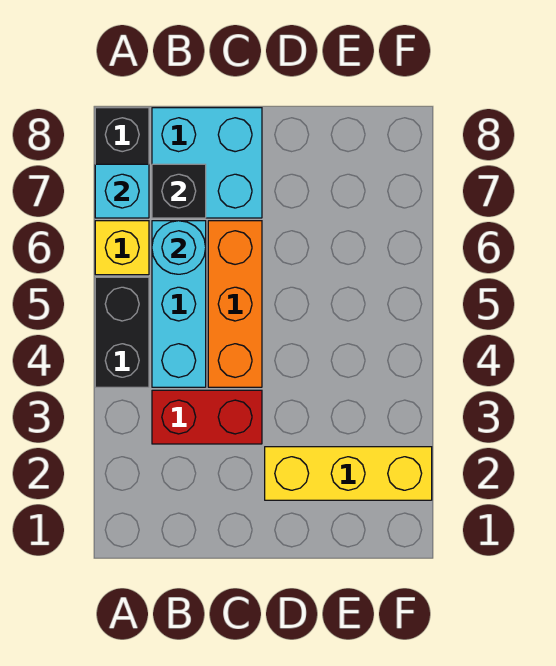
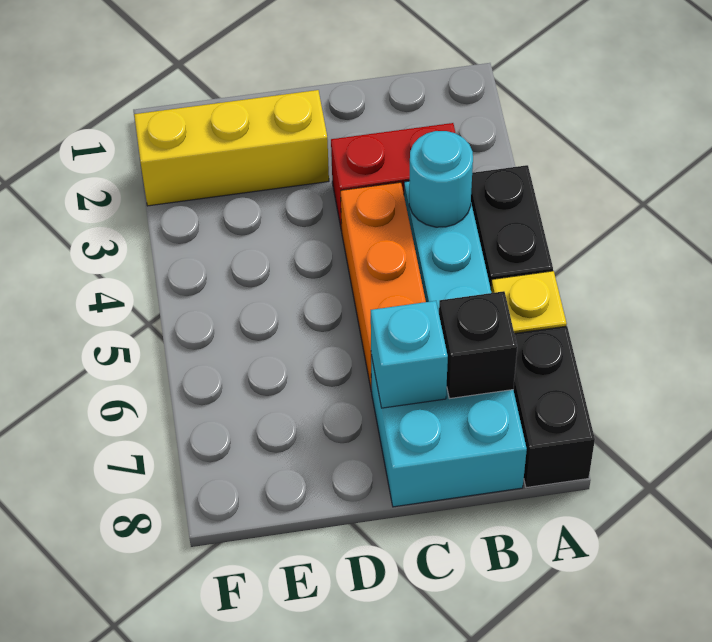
cyan 1x1 brick [95,164,149,218] -> cyan 1x1 brick moved to [371,301,448,408]
cyan 1x1 round brick [152,221,206,274] -> cyan 1x1 round brick moved to [409,131,473,227]

